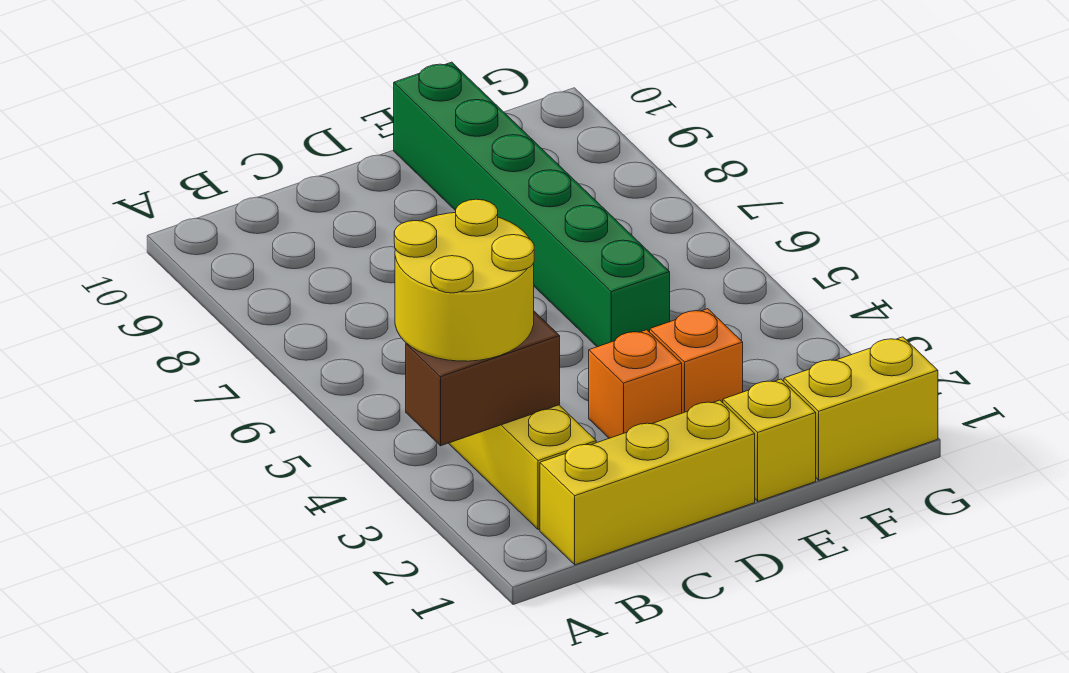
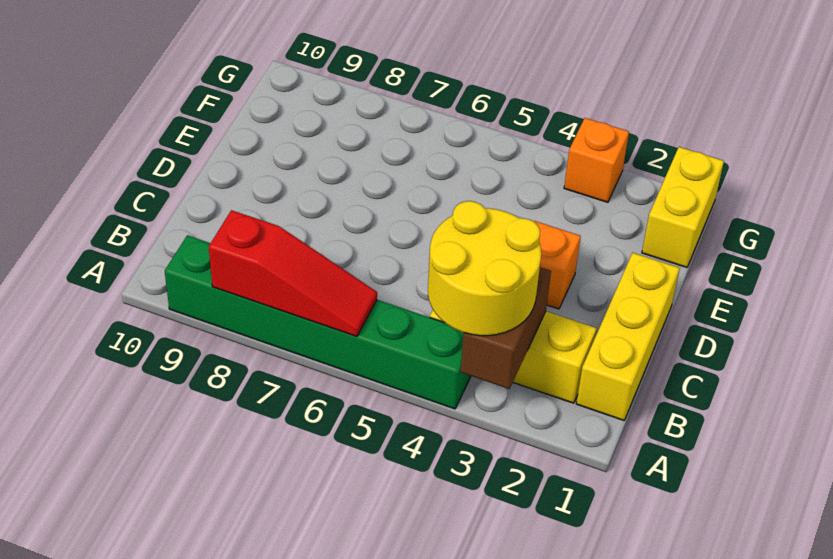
none -> red 1x3 slope [209,210,377,336]
yellow 1x1 brick [723,379,816,501] -> none
orange 1x1 brick [650,309,743,413] -> orange 1x1 brick moved to [564,118,629,202]
green 1x6 brick [394,62,670,347] -> green 1x6 brick moved to [165,235,471,409]

